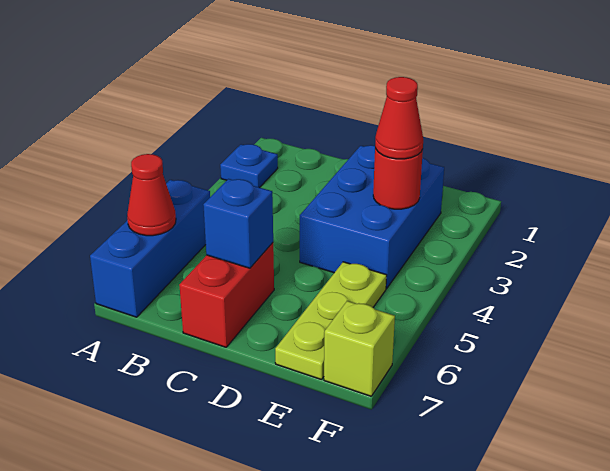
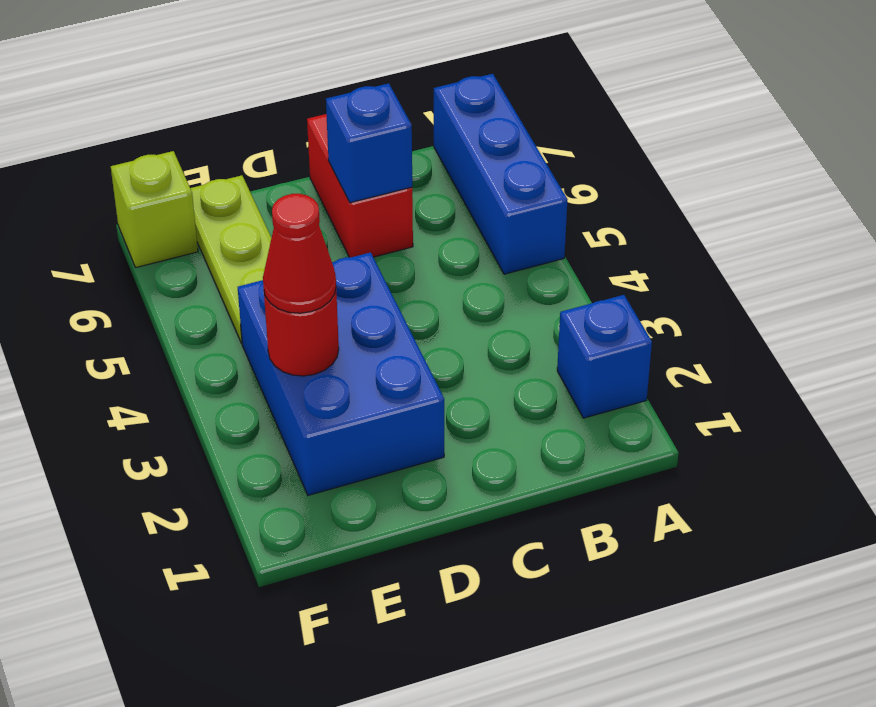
blue 1x1 plate [220,144,278,188] -> blue 1x1 brick [557,295,652,418]
red 1x1 cone [127,154,176,236] -> none

